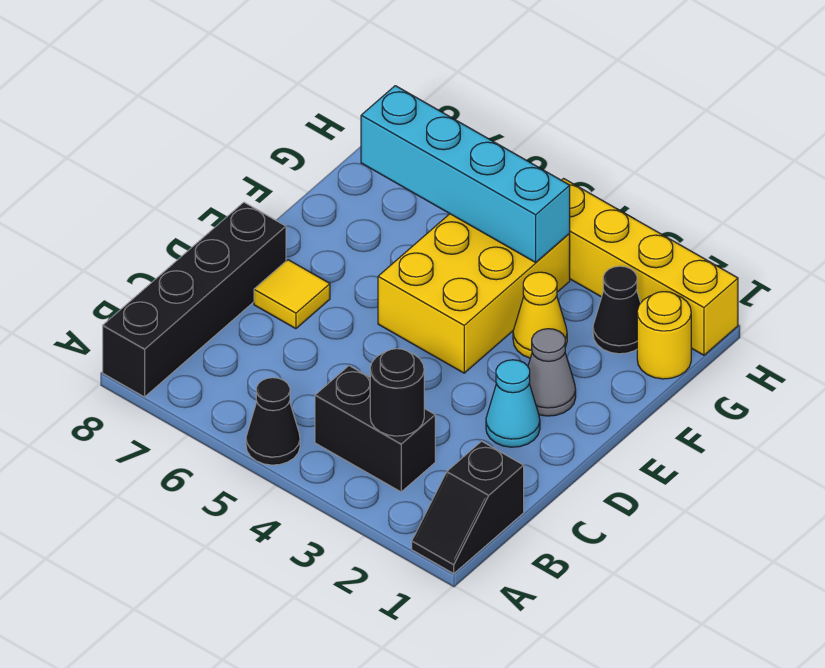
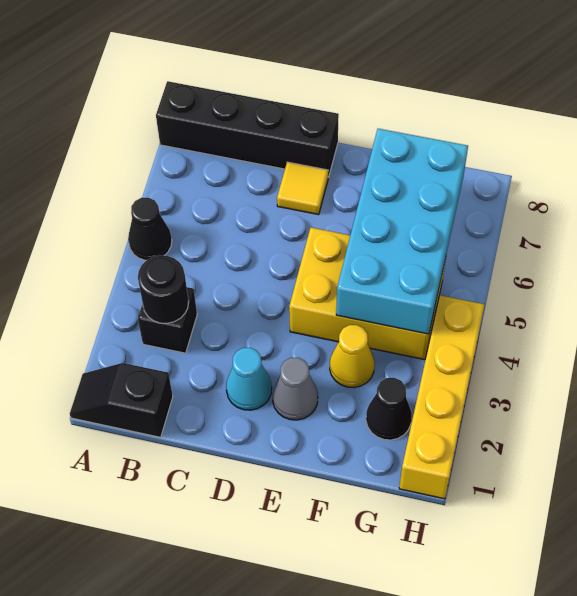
black 1x2 brick [315,366,435,492] -> black 1x1 brick [138,287,197,353]
yellow 1x1 round brick [637,292,691,379] -> none
cyan 1x4 brick [361,86,570,262] -> cyan 2x4 brick [336,129,468,334]

